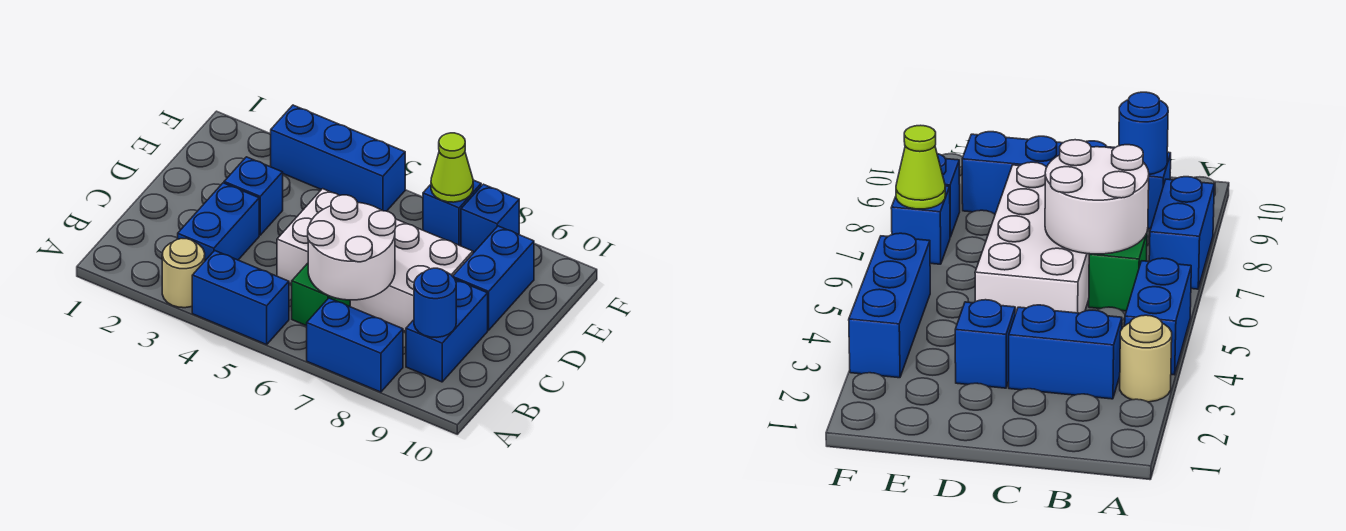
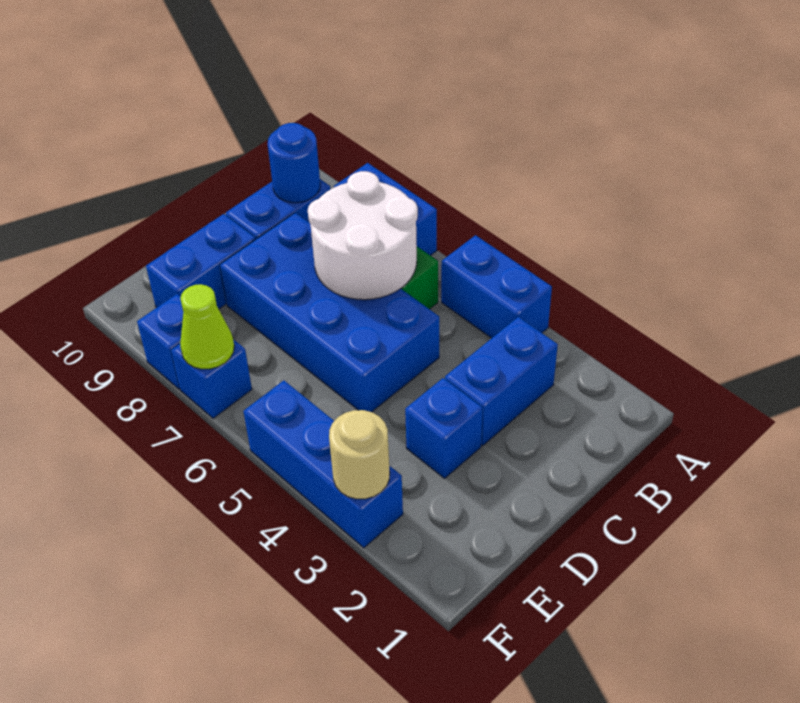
tan 1x1 round brick [162,239,205,308] -> tan 1x1 round brick moved to [329,410,390,499]
white 2x4 brick [277,189,473,331] -> blue 2x4 brick [220,213,439,412]

